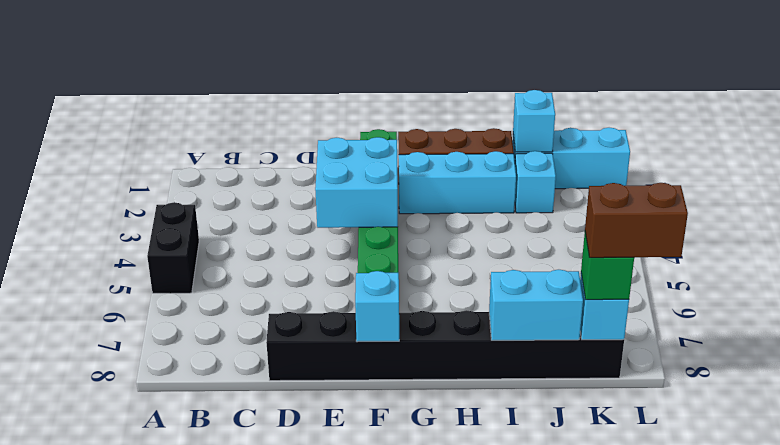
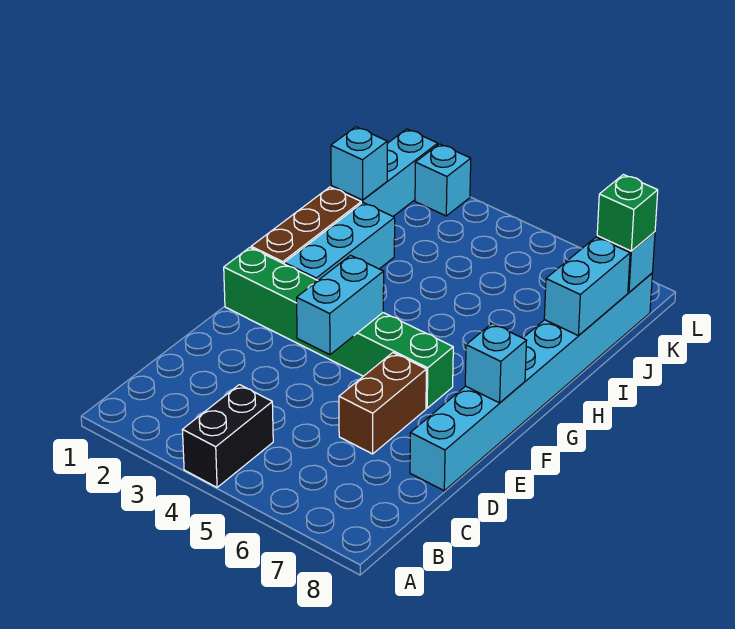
black 1x2 brick [147,202,199,293] -> black 1x2 brick turned to [183,385,273,487]
black 1x8 brick [266,310,624,381] -> cyan 1x8 brick [410,273,653,491]
cyan 2x2 brick [315,137,398,228] -> cyan 1x2 brick [297,255,384,355]
cyan 1x1 brick [515,151,556,213] -> cyan 1x1 brick moved to [415,144,471,216]
brown 1x2 brick [585,183,688,258] -> brown 1x2 brick moved to [339,353,426,454]

